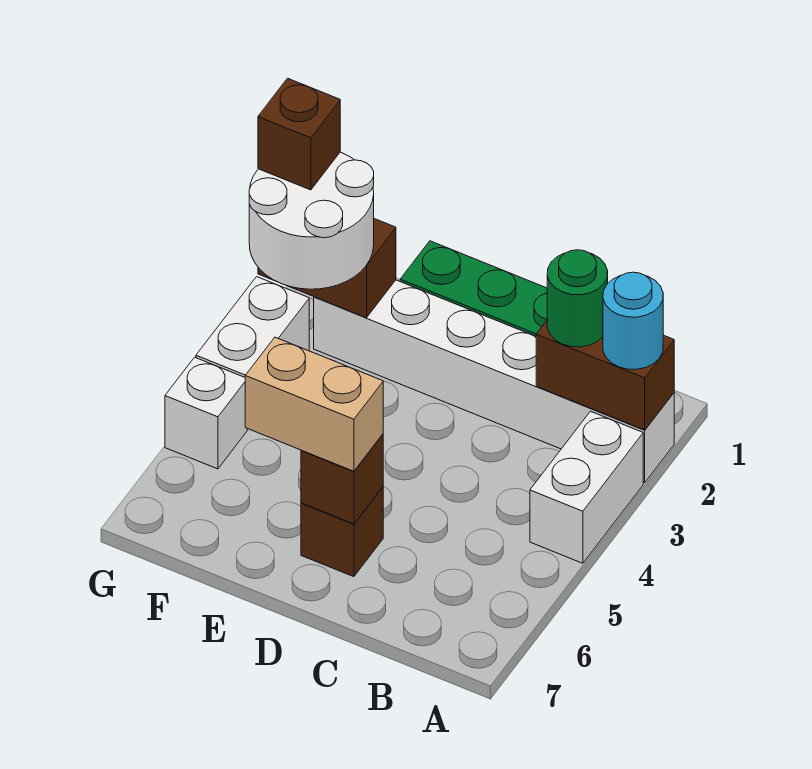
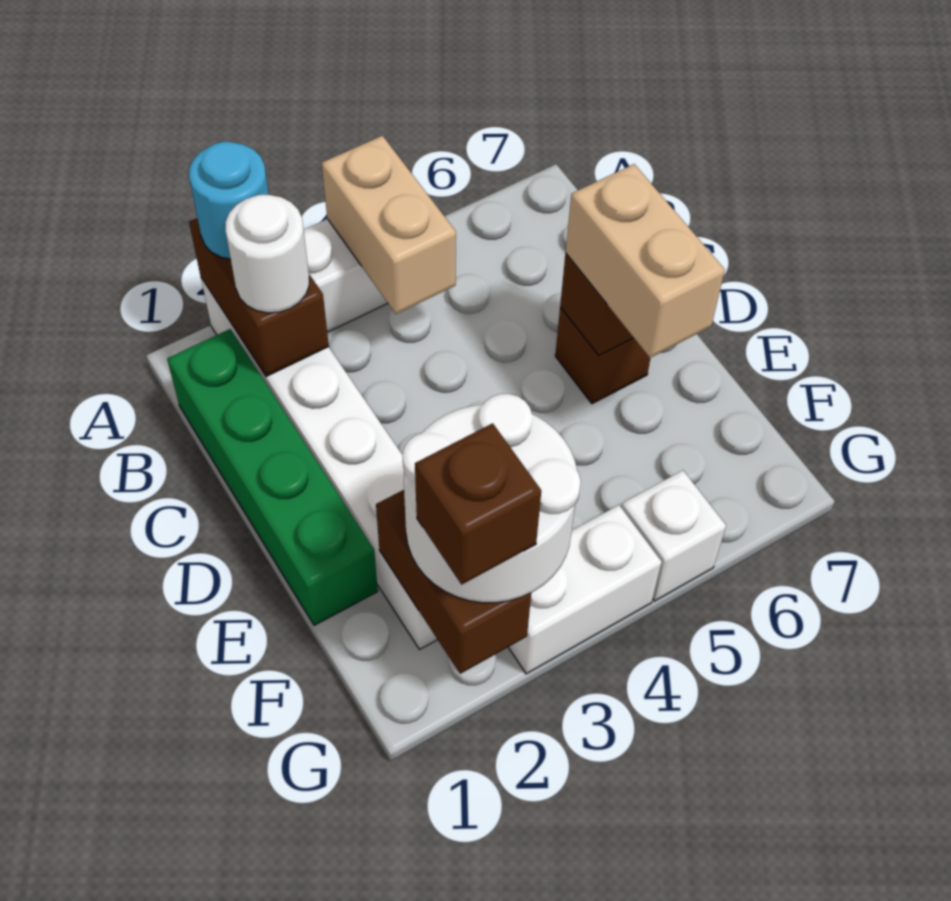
none -> tan 1x2 brick [322,136,456,314]
green 1x1 round brick [547,250,608,347] -> white 1x1 round brick [226,195,309,313]

